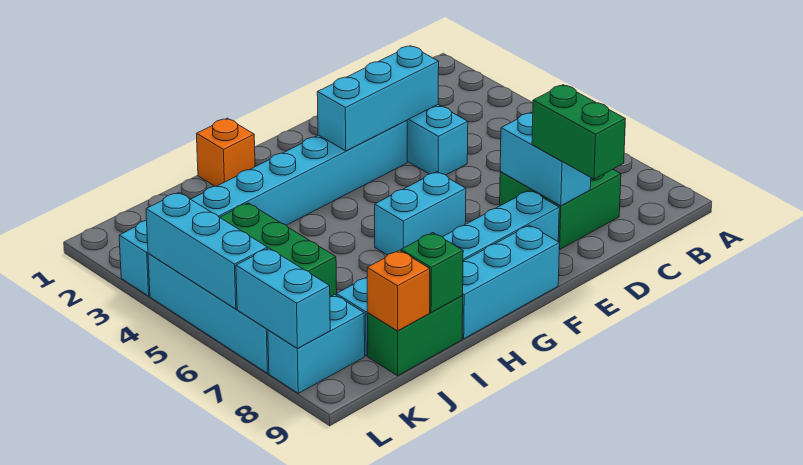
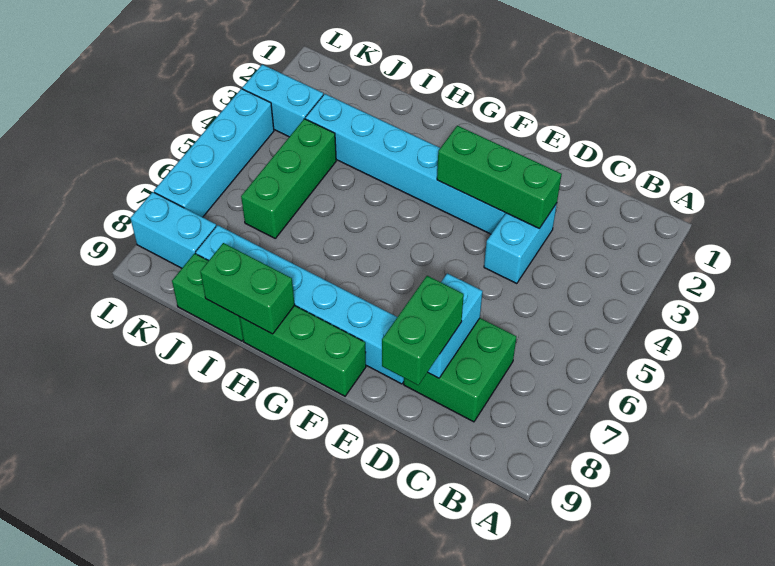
cyan 1x3 brick [317,46,439,151] -> green 1x3 brick [437,126,562,228]
cyan 1x2 brick [375,172,466,255] -> none
cyan 1x3 brick [462,225,560,339] -> green 1x3 brick [240,305,366,396]
orange 1x1 brick [197,118,255,186] -> none
green 1x1 brick [401,233,463,312] -> green 1x2 brick [200,243,295,334]
orange 1x1 brick [367,250,430,331] -> none
cyan 1x3 brick [146,192,268,309] -> none
cyan 1x2 brick [236,248,330,348] -> none

